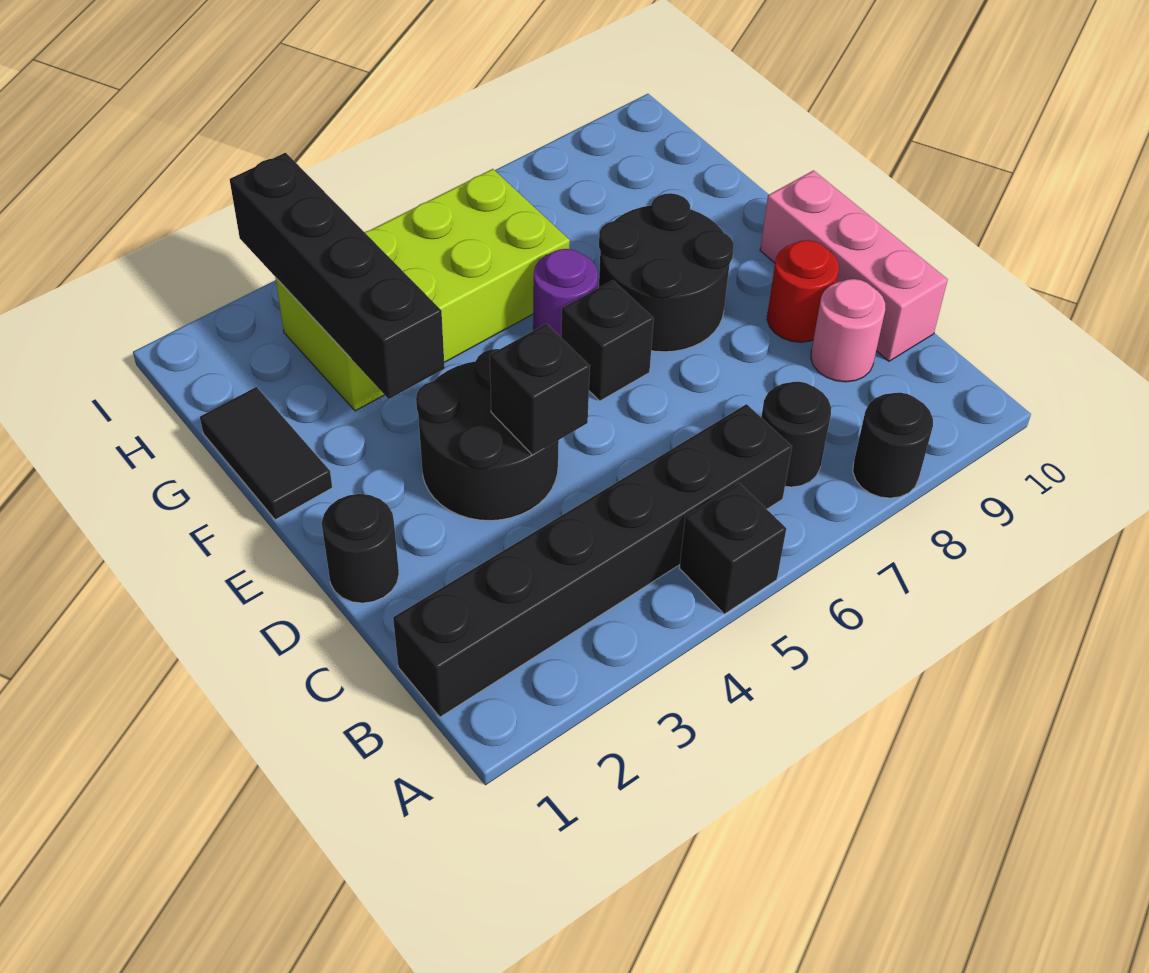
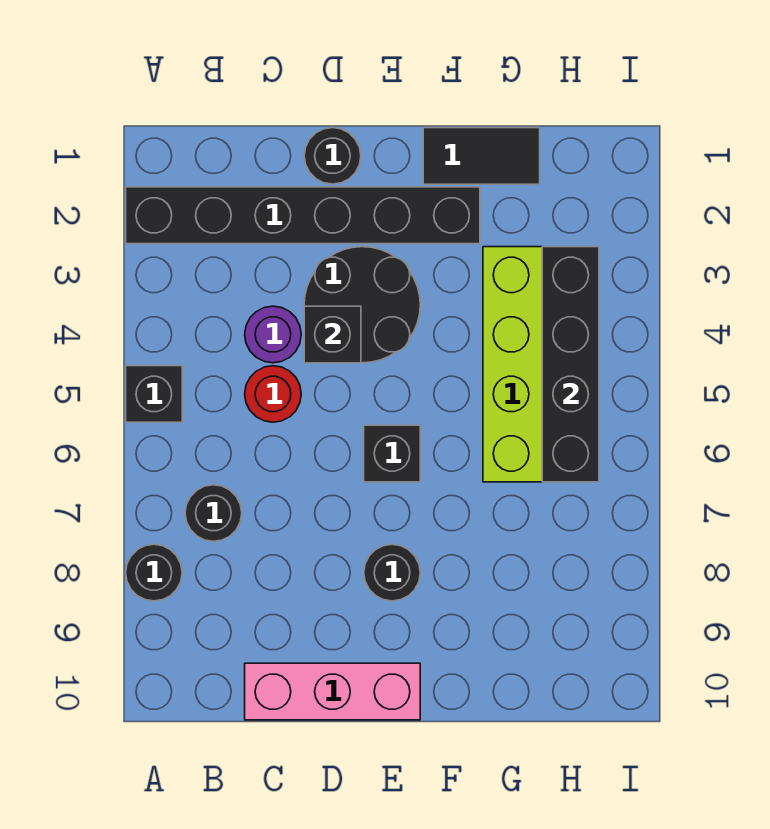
black 1x6 brick [393,404,792,717] -> black 1x6 brick turned to [126,187,480,244]
pink 1x1 round brick [811,279,885,382] -> none
red 1x1 round brick [767,240,839,342] -> red 1x1 round brick moved to [245,366,301,422]
black 2x2 round brick [599,193,734,352] -> black 1x1 round brick [364,544,420,601]
black 1x4 brick [230,153,445,399] -> black 1x4 brick turned to [542,247,599,482]
purple 1x1 round brick [533,249,598,337] -> purple 1x1 round brick moved to [245,306,301,363]

